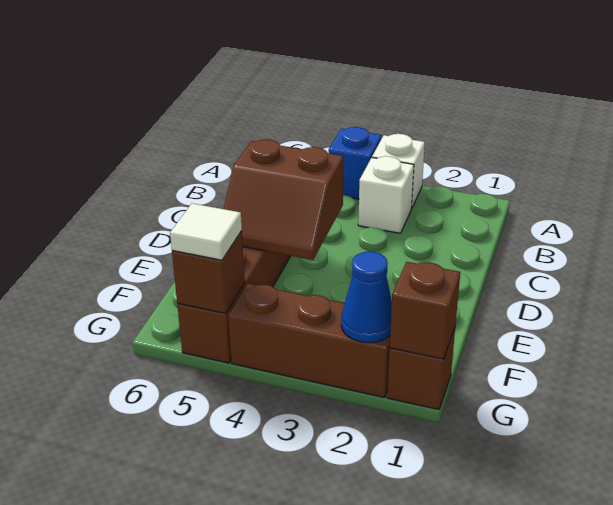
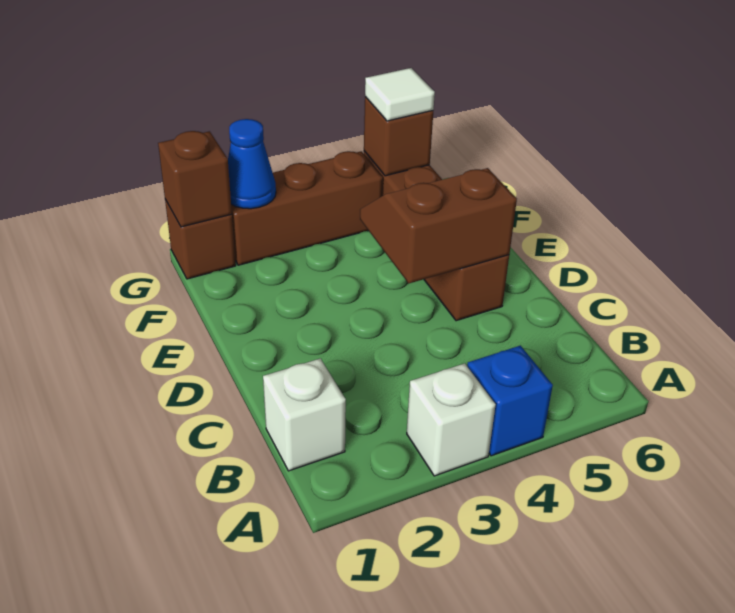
white 1x1 brick [358,156,414,233] -> white 1x1 brick moved to [263,358,346,471]

